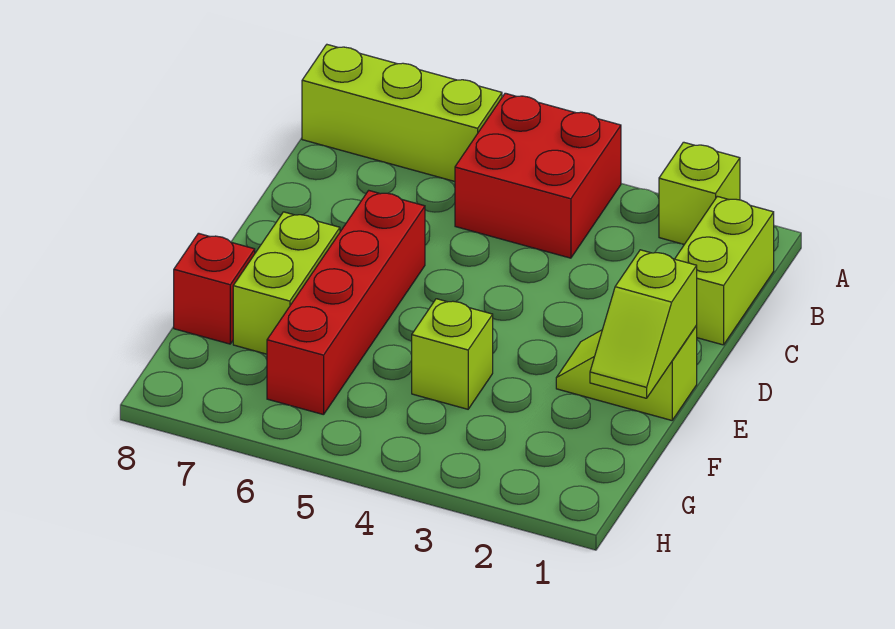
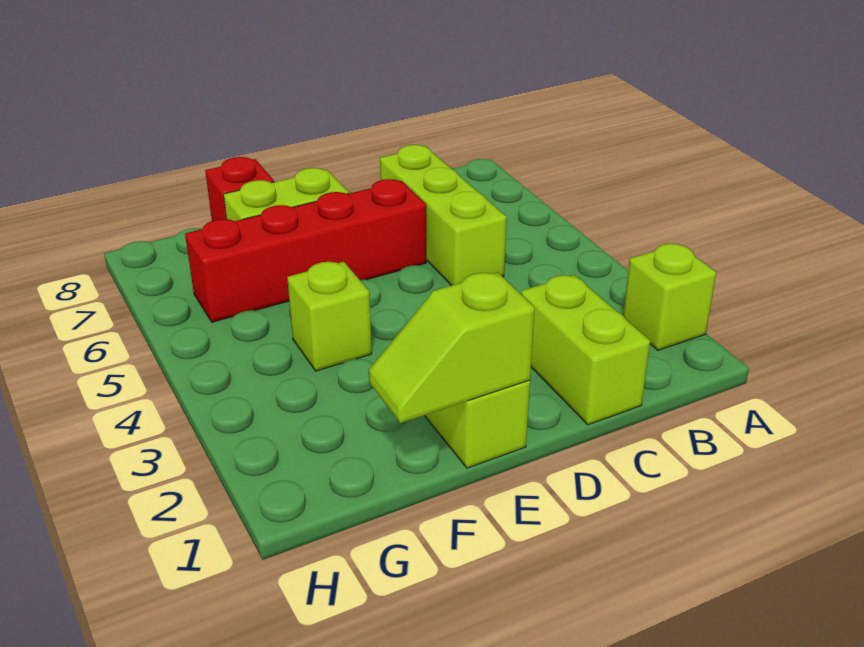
red 2x2 brick [455,93,621,258] -> none
lime 1x3 brick [302,45,502,181] -> lime 1x3 brick moved to [380,145,507,285]
lime 1x2 brick [675,196,774,345] -> lime 1x2 brick turned to [521,275,650,425]

